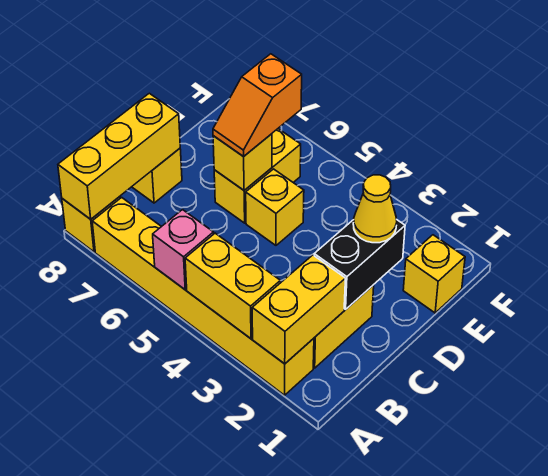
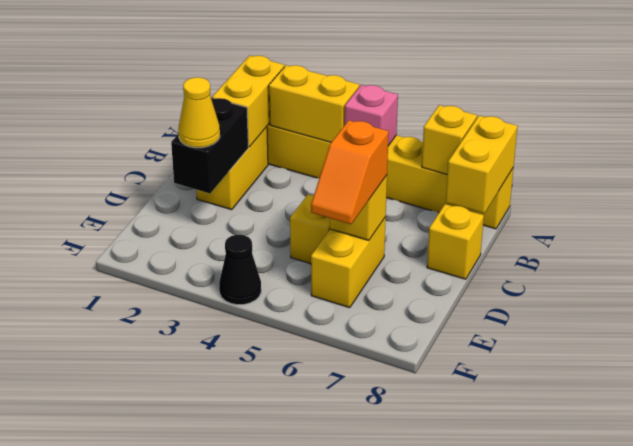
yellow 1x3 brick [58,93,180,219] -> yellow 1x2 brick [446,116,517,213]
orange 1x2 slope [213,54,302,157] -> orange 1x2 slope turned to [311,120,389,224]
yellow 1x1 brick [403,235,465,313] -> yellow 1x1 brick moved to [422,105,477,174]
none -> black 1x1 cone [219,235,261,305]

